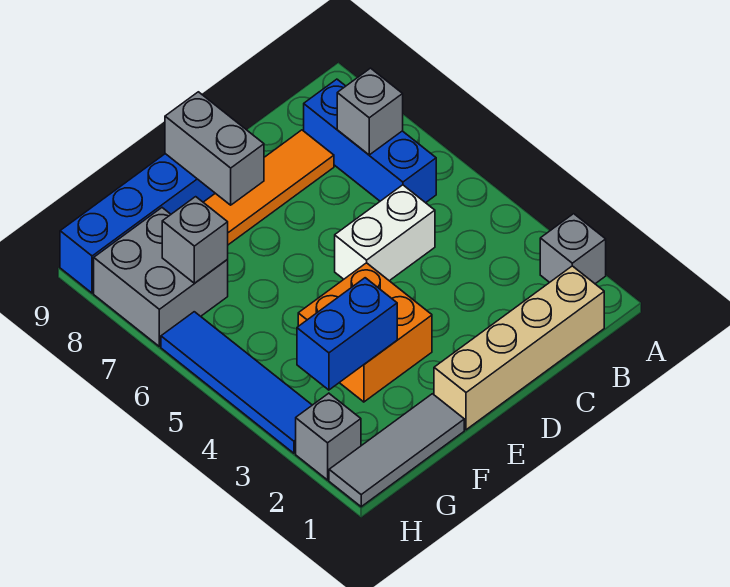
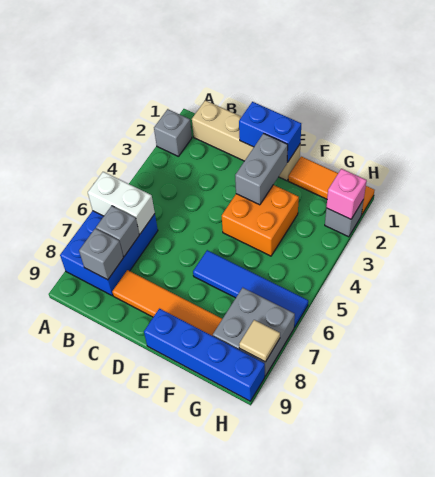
blue 1x3 brick [304,79,436,203] -> blue 2x3 brick [60,211,158,296]
white 1x2 brick [335,185,435,281] -> white 1x2 brick moved to [88,172,155,234]
grey 1x2 brick [165,92,264,205] -> grey 1x2 brick moved to [235,134,288,205]
grey 1x3 tile [329,394,464,507] -> orange 1x3 tile [288,157,374,215]
blue 1x2 brick [297,278,397,390] -> blue 1x2 brick moved to [239,102,301,162]
grey 1x1 brick [162,197,228,283] -> grey 1x1 brick moved to [79,229,123,280]
none -> pink 1x1 brick [326,169,367,219]
blue 1x4 tile [161,312,312,453] -> blue 1x4 tile turned to [193,250,308,328]
none -> tan 1x1 tile [239,320,280,362]

